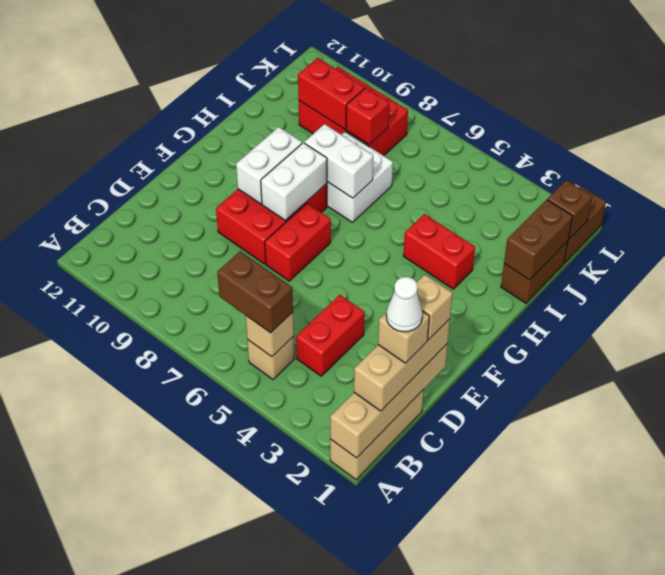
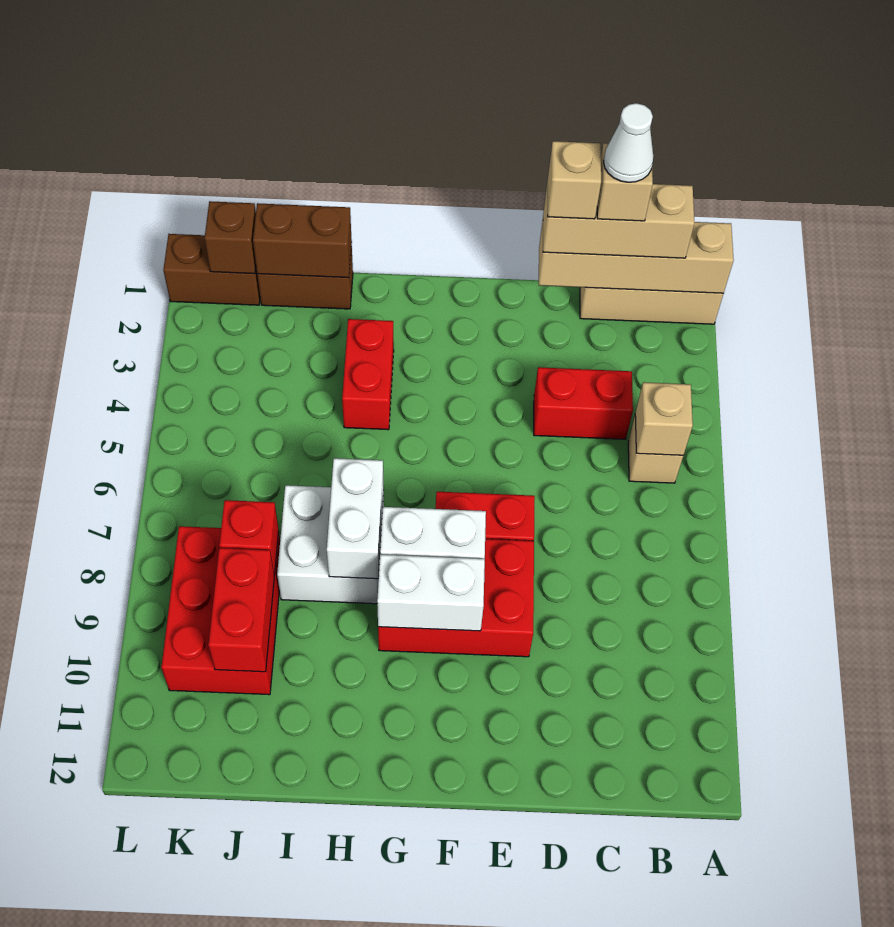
brown 1x2 brick [217,251,293,333] -> none

